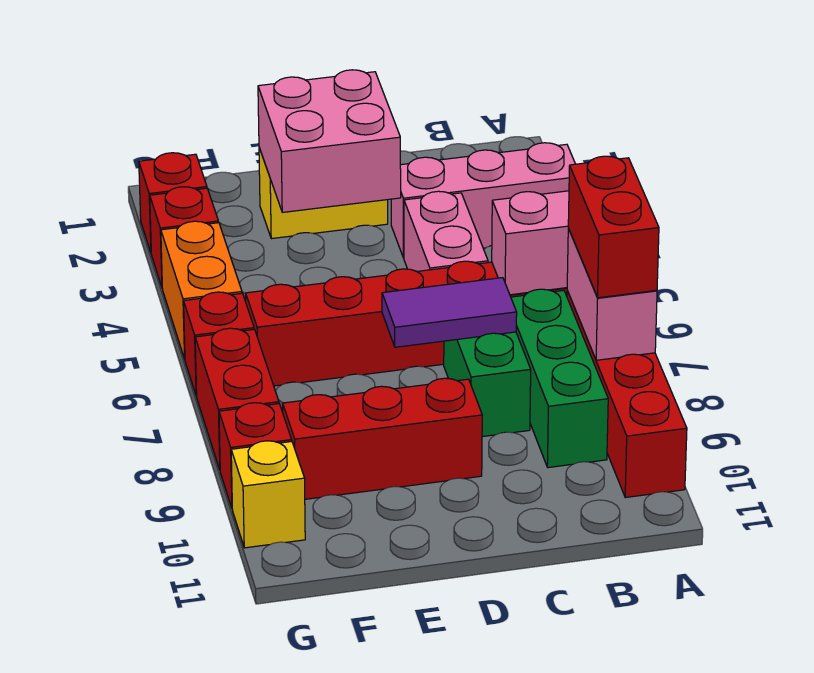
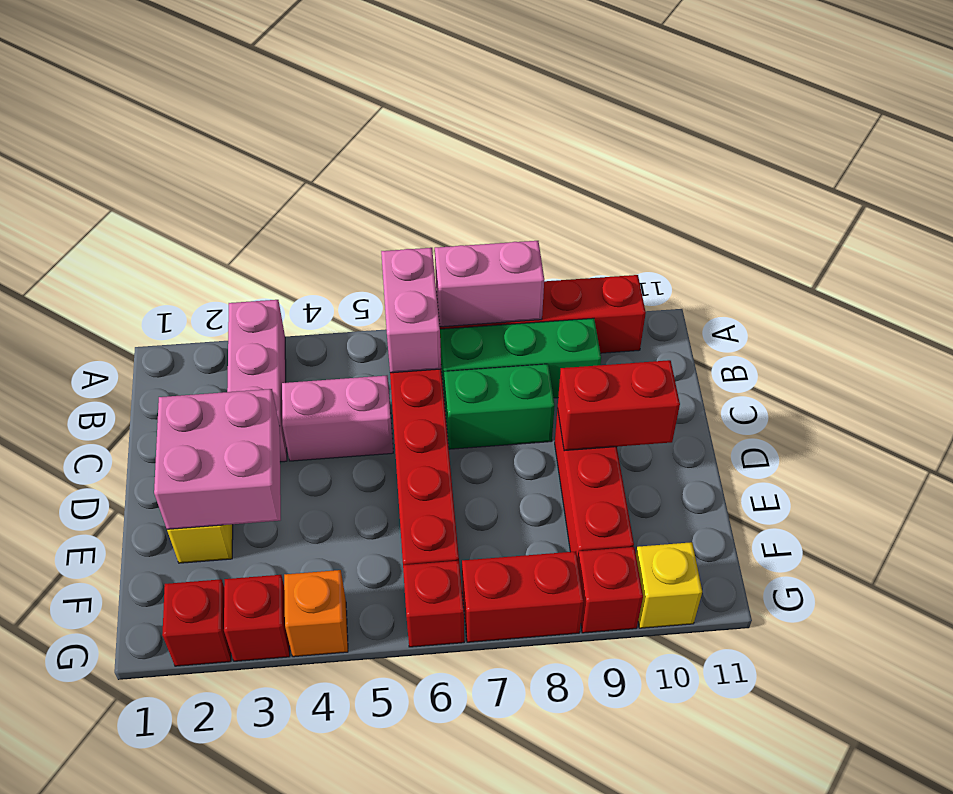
red 1x2 brick [568,156,659,298] -> red 1x2 brick moved to [558,360,680,451]
purple 1x2 tile [382,278,517,347] -> none
orange 1x2 brick [161,221,242,359] -> orange 1x1 brick [284,570,348,657]

